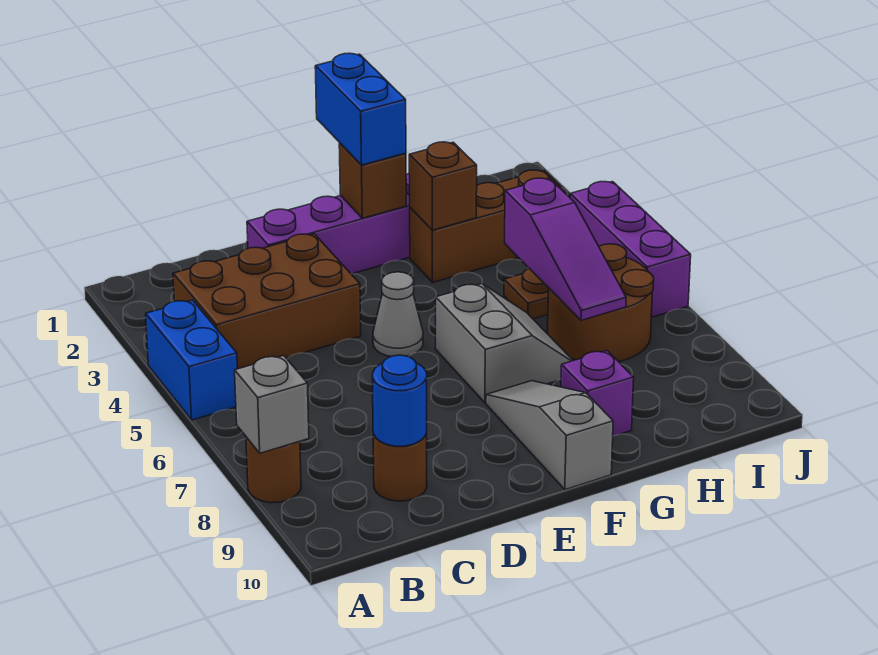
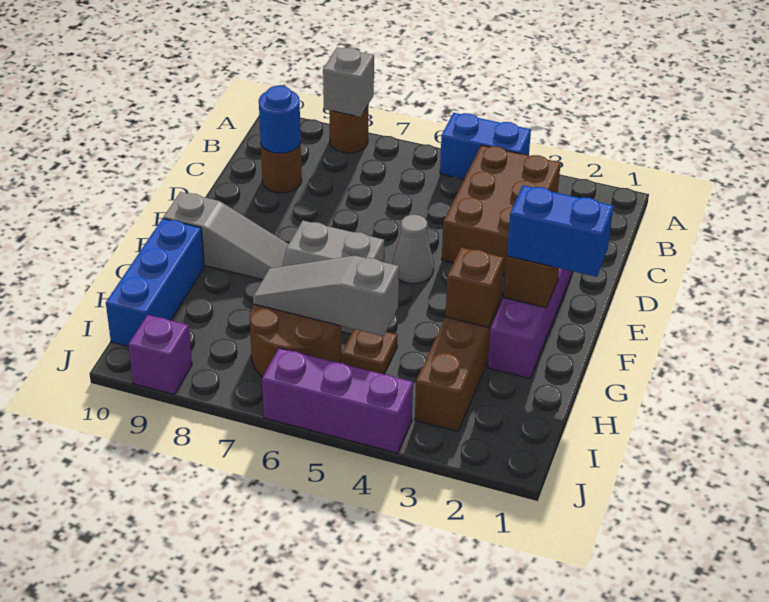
purple 1x1 brick [561,351,634,436] -> purple 1x1 brick moved to [128,315,192,395]
none -> blue 1x3 brick [106,219,204,347]
purple 1x3 slope [505,178,626,320] -> grey 1x3 slope [253,256,399,336]

